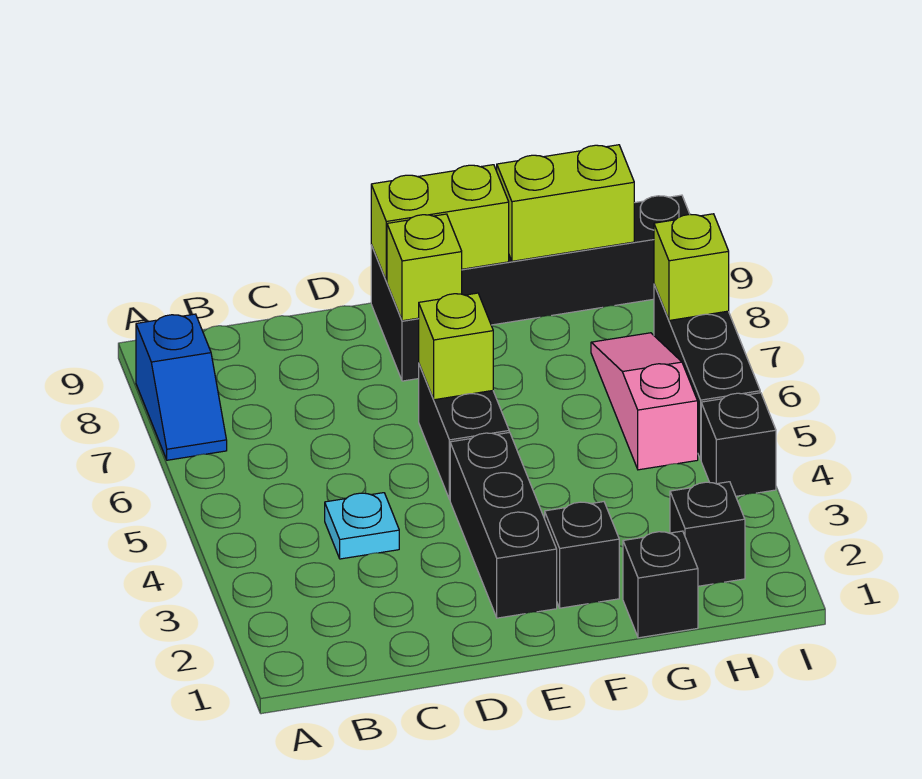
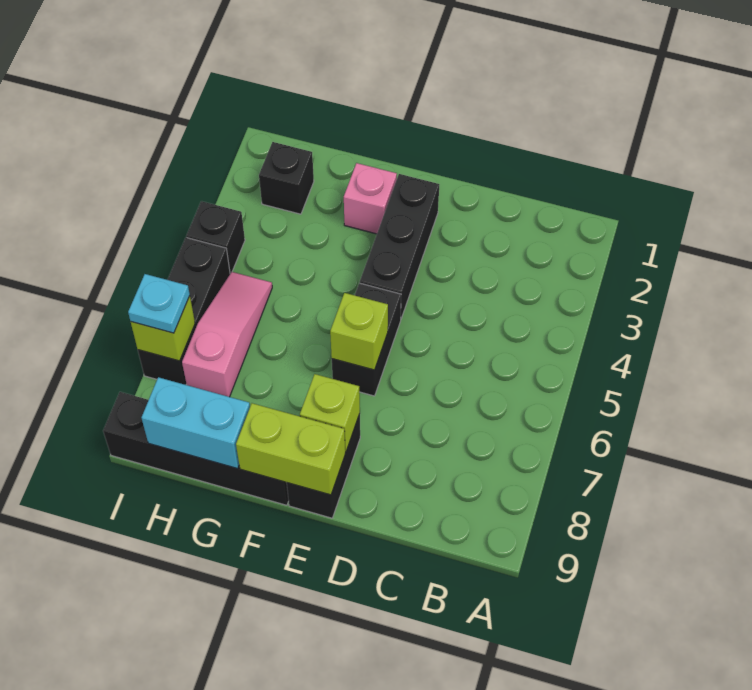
blue 1x2 slope [136,314,227,460] -> none
cyan 1x1 plate [325,493,399,559] -> cyan 1x1 plate moved to [128,274,190,333]
black 1x1 brick [545,502,619,608] -> pink 1x1 brick [344,163,397,234]
black 1x1 brick [623,531,698,638] -> none
lime 1x2 brick [497,145,634,261] -> cyan 1x2 brick [142,377,250,469]
pink 1x3 slope [591,333,698,470] -> pink 1x3 slope turned to [182,272,272,397]

